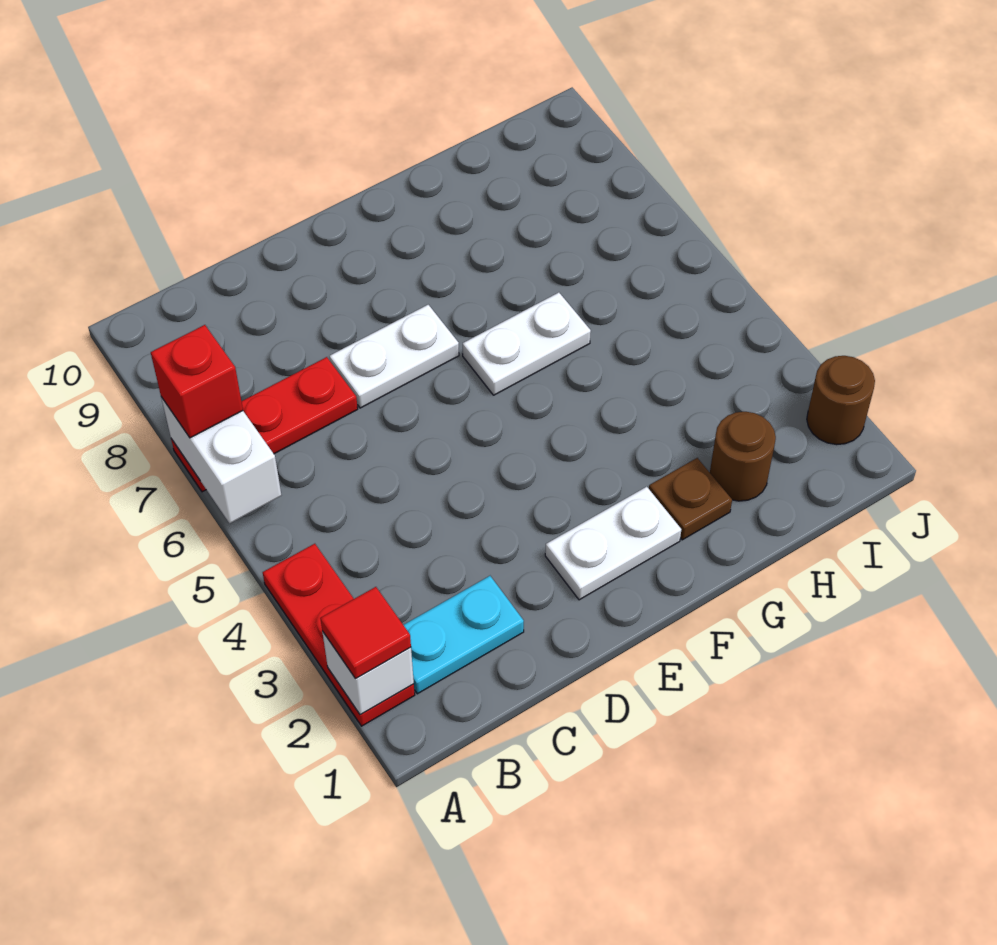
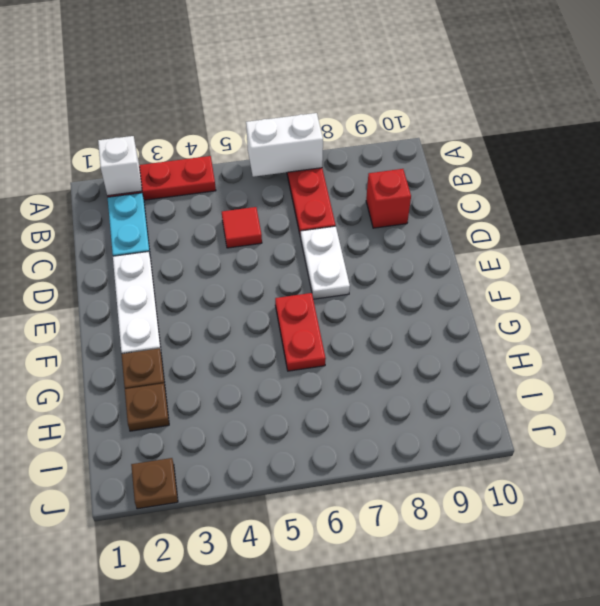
red 1x1 tile [320,587,411,679] -> red 1x1 tile moved to [222,207,262,248]
red 1x1 brick [151,325,243,438] -> red 1x1 brick moved to [366,169,411,228]
white 1x2 plate [545,487,681,600] -> white 1x3 plate [113,251,161,354]
white 1x2 plate [463,292,591,395] -> red 1x2 plate [275,293,326,371]
brown 1x1 round brick [710,412,776,501] -> brown 1x1 plate [125,383,169,431]
brown 1x1 round brick [807,356,875,445] -> brown 1x1 plate [131,458,178,509]

